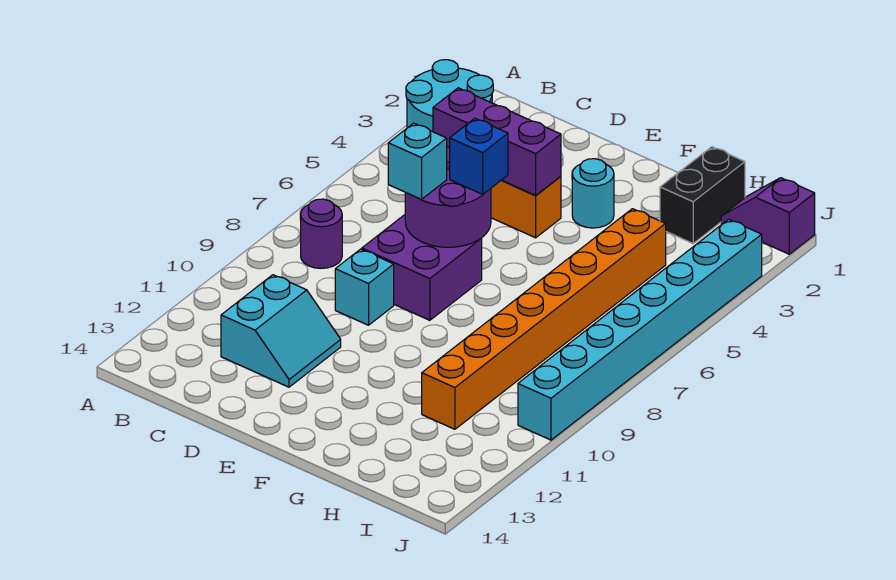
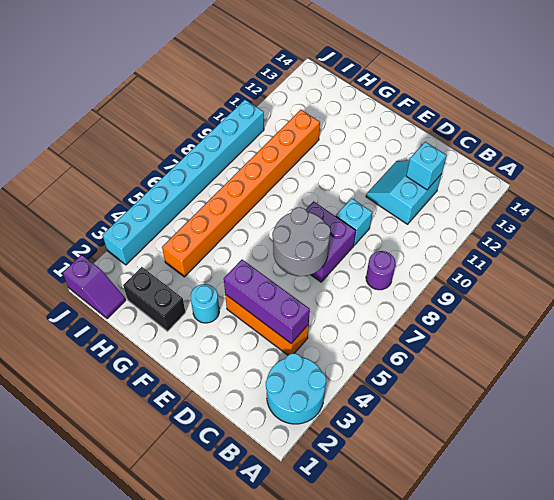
purple 2x2 round brick [405,147,491,247] -> grey 2x2 round brick [272,207,331,276]
cyan 1x1 brick [388,123,447,199] -> cyan 1x1 brick moved to [406,142,447,190]
blue 1x1 brick [450,118,508,194] -> none
black 1x2 brick [660,147,745,243] -> black 1x2 brick turned to [123,267,186,331]

